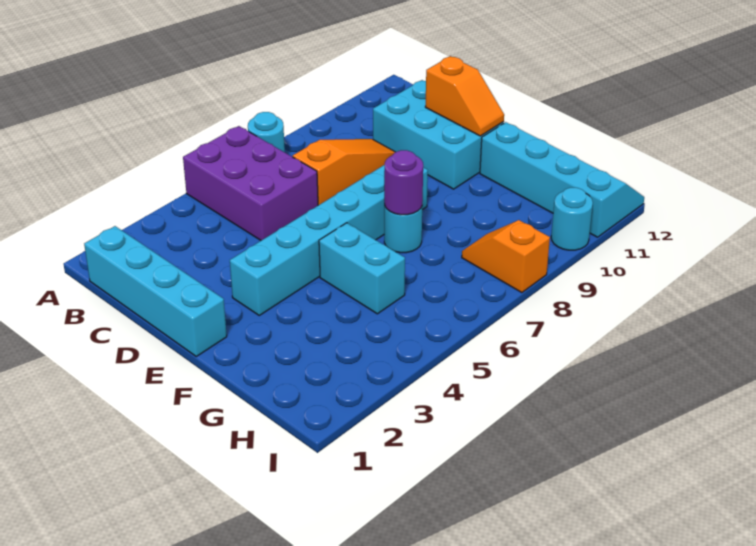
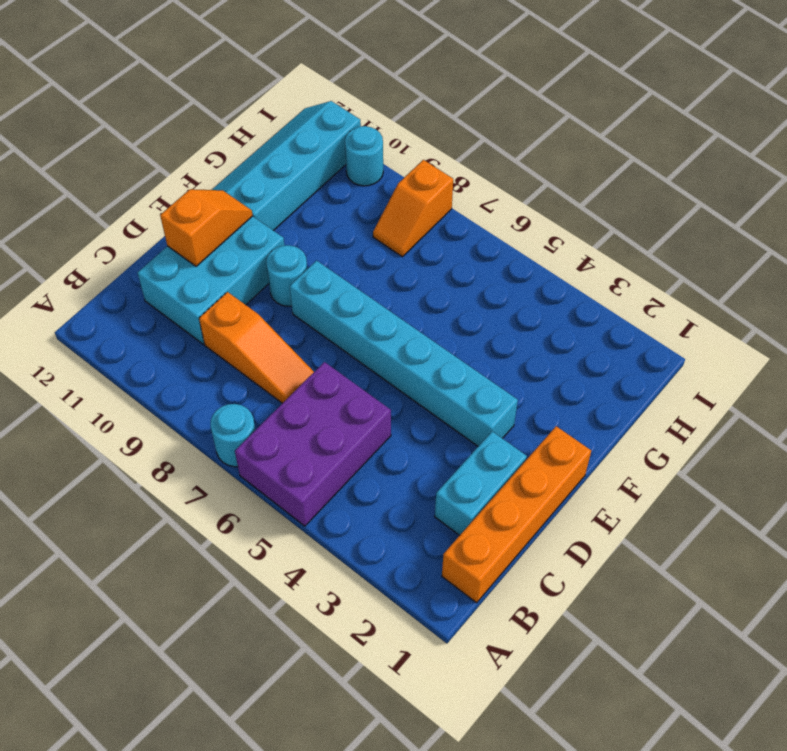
cyan 1x4 brick [84,226,227,356] -> orange 1x4 brick [442,426,591,603]
orange 1x3 slope [293,139,395,205] -> orange 1x3 slope turned to [199,292,314,403]
cyan 1x2 brick [319,223,405,314] -> cyan 1x2 brick moved to [435,432,527,535]
cyan 1x1 round brick [384,205,422,253] -> cyan 1x1 round brick moved to [266,245,307,306]
purple 1x1 round brick [384,150,423,215] -> none

